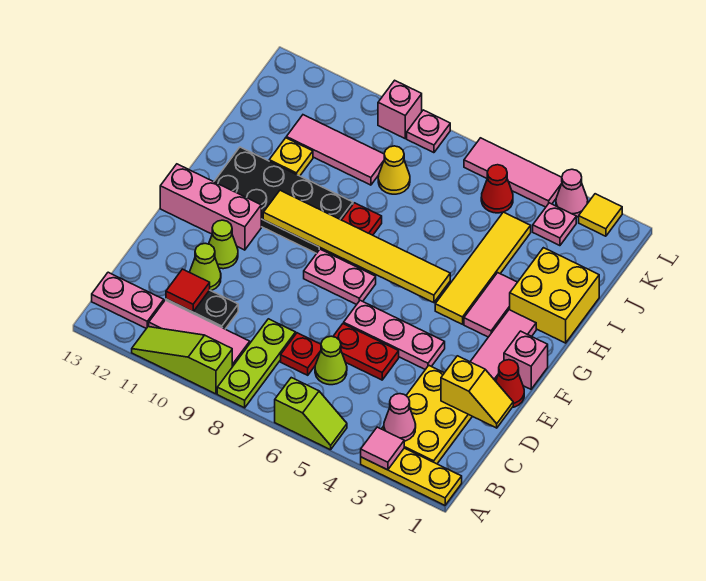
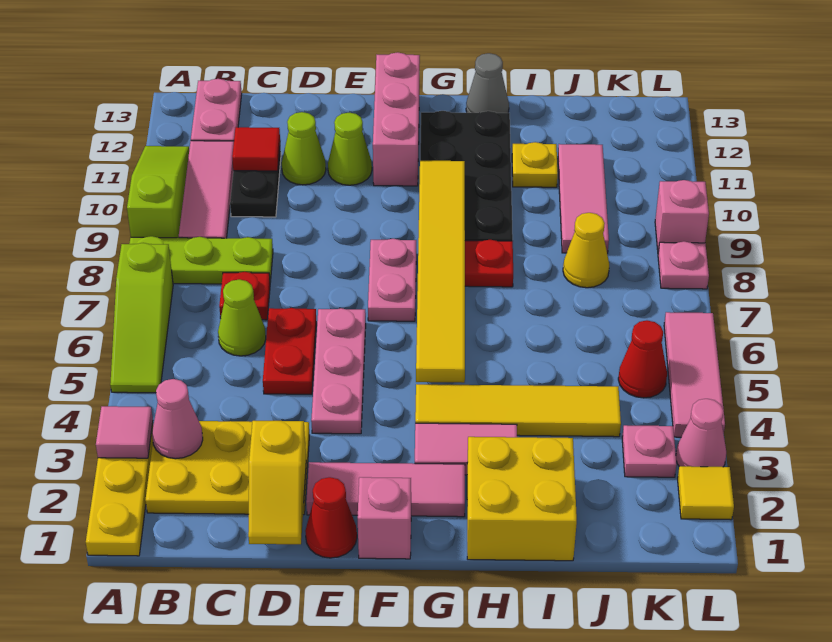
lime 1x2 slope [275,378,347,450] -> lime 1x3 slope [110,243,173,393]
none -> grey 1x1 cone [466,53,509,113]

